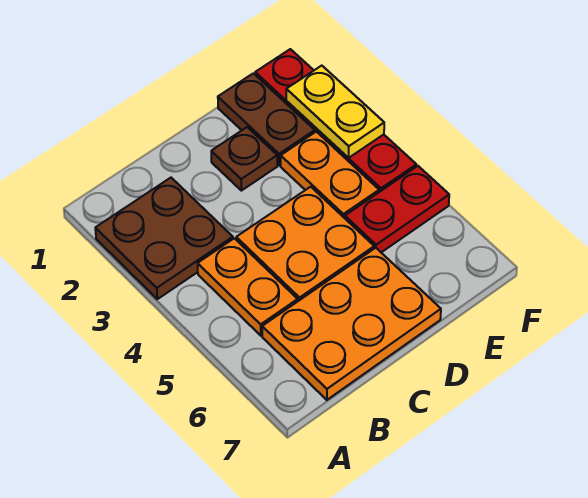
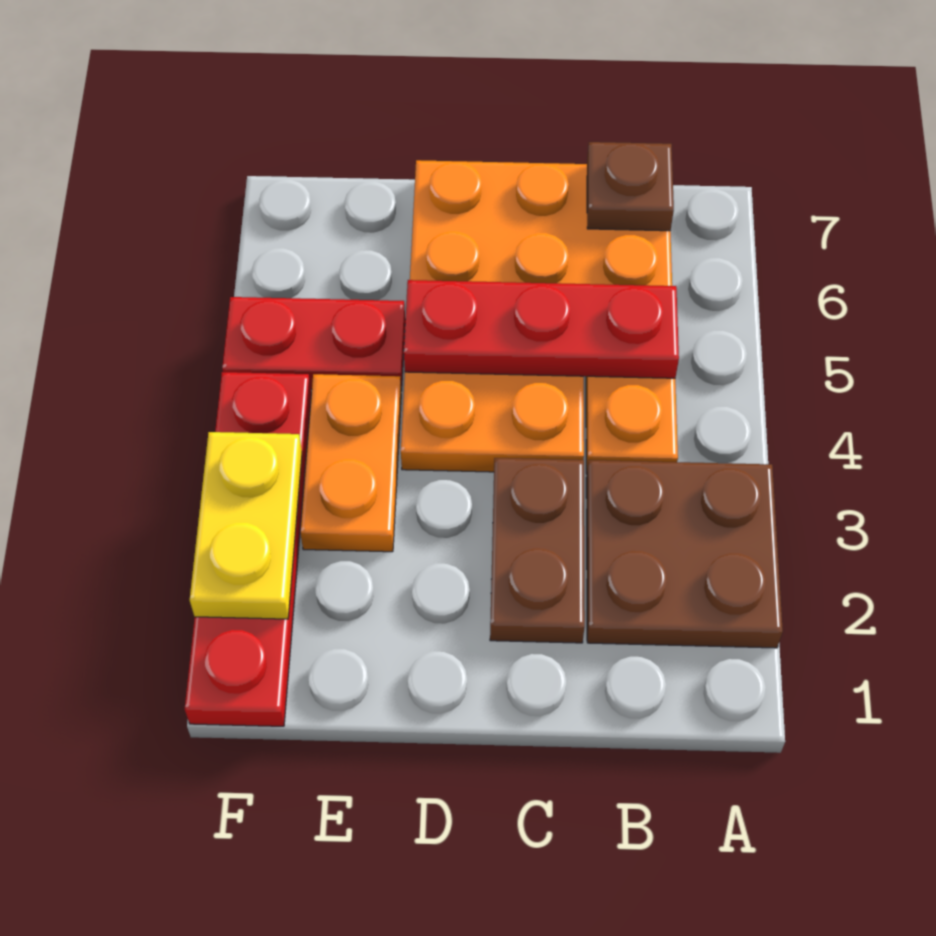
none -> red 1x3 plate [404,280,679,378]
brown 1x1 plate [211,127,277,191] -> brown 1x1 plate moved to [587,142,674,231]
brown 1x2 plate [218,73,315,165] -> brown 1x2 plate moved to [490,458,585,643]

